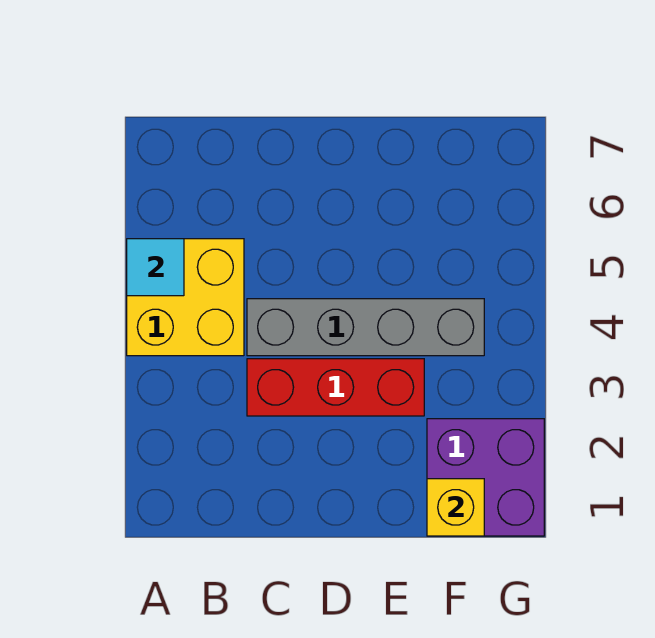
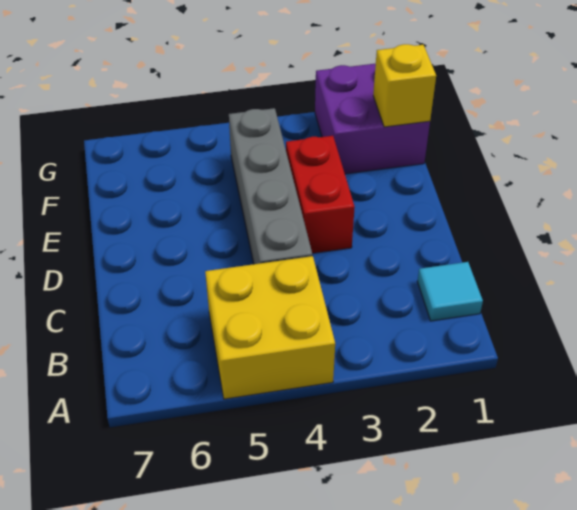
cyan 1x1 tile [127,239,184,296] -> cyan 1x1 tile moved to [417,262,483,321]
red 1x3 brick [247,359,424,416] -> red 1x2 brick [286,136,355,253]

